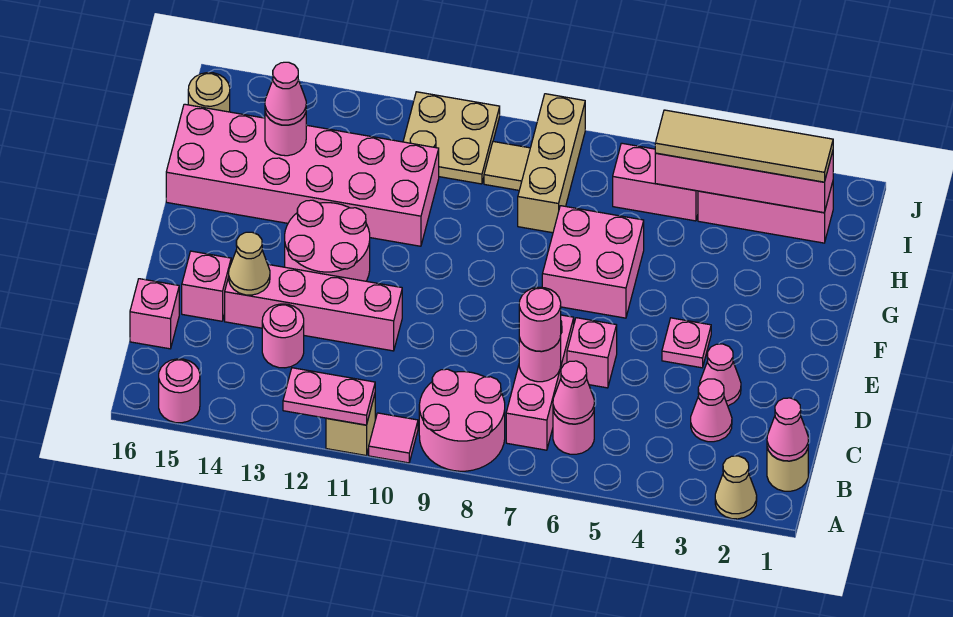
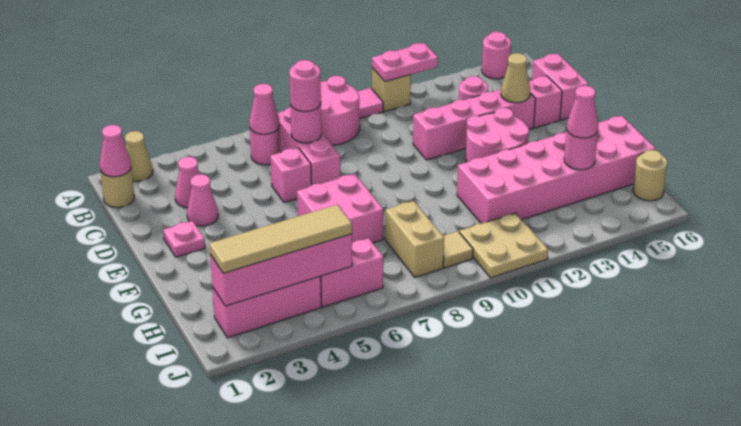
pink 1x1 brick [130,279,179,349] -> pink 1x2 brick [532,54,588,120]
pink 1x1 plate [662,318,711,368] -> pink 1x1 plate moved to [163,221,205,257]
tan 1x3 brick [518,94,585,233] -> tan 1x2 brick [385,201,444,277]

